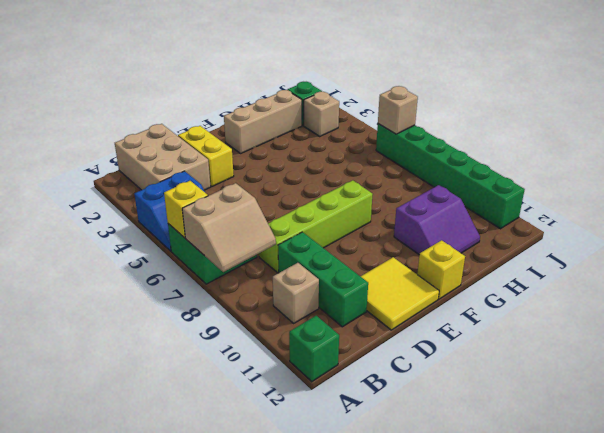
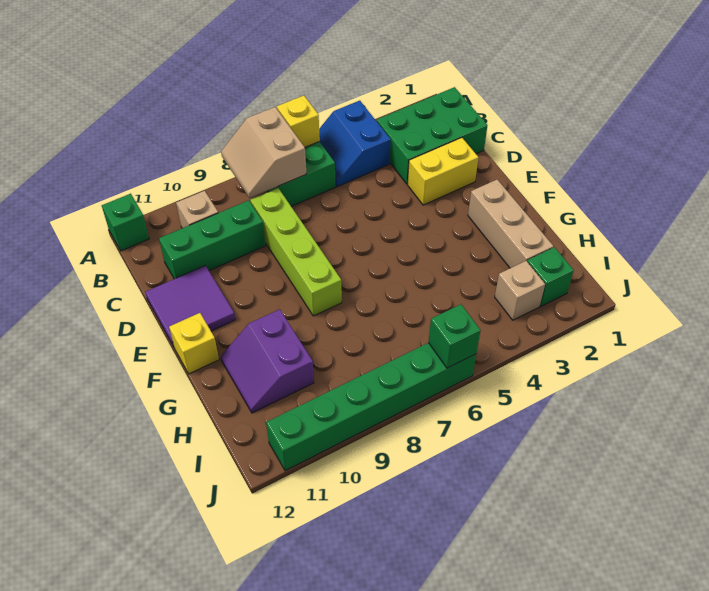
tan 2x3 brick [115,124,211,190] -> green 2x3 brick [377,87,488,184]
yellow 2x2 tile [361,257,439,330] -> purple 2x2 tile [145,266,235,347]
tan 1x1 brick [378,86,418,134] -> green 1x1 brick [428,304,481,368]

